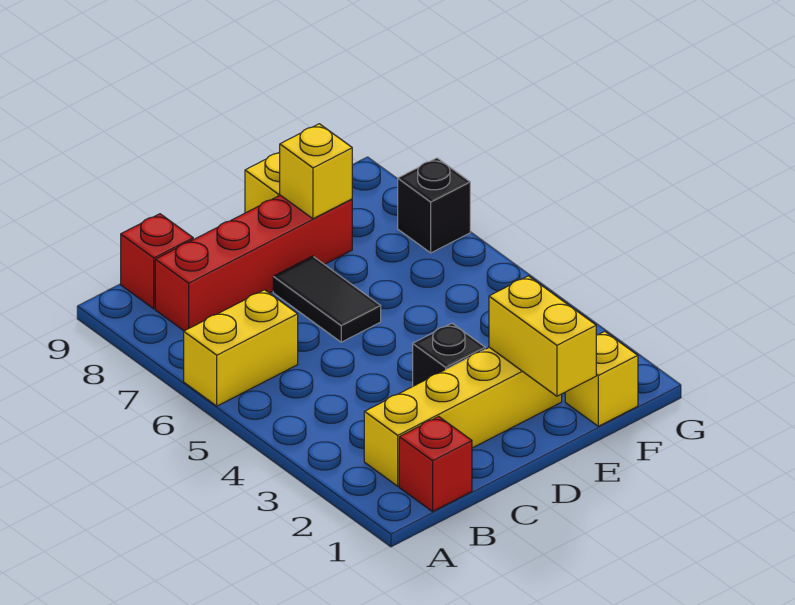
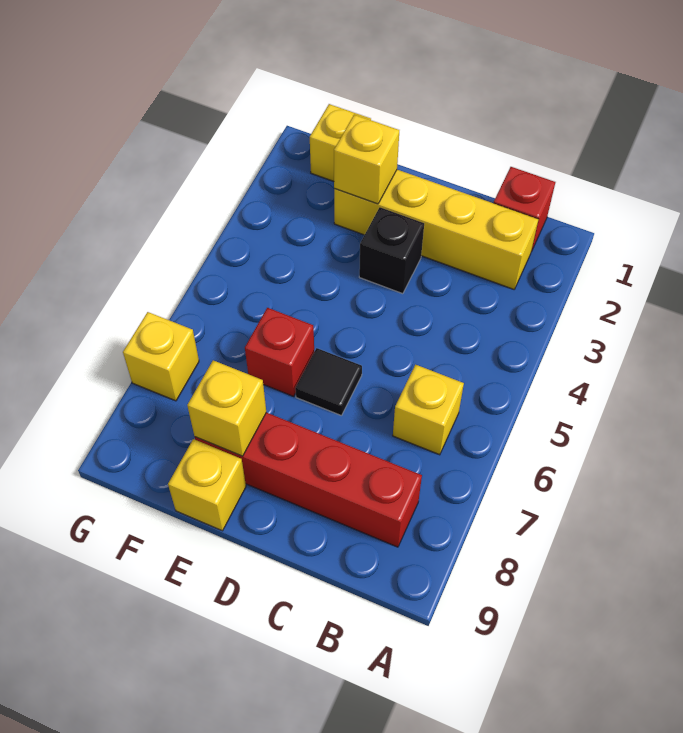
yellow 1x2 brick [184,290,298,406] -> yellow 1x1 brick [393,365,464,455]
red 1x1 brick [121,214,193,309] -> red 1x1 brick moved to [245,308,314,396]
black 1x2 tile [273,256,381,342] -> black 1x1 tile [295,348,362,416]
yellow 1x2 brick [489,276,596,396] -> yellow 1x1 brick [334,115,399,204]
black 1x1 brick [398,158,470,253] -> yellow 1x1 brick [123,312,199,401]

